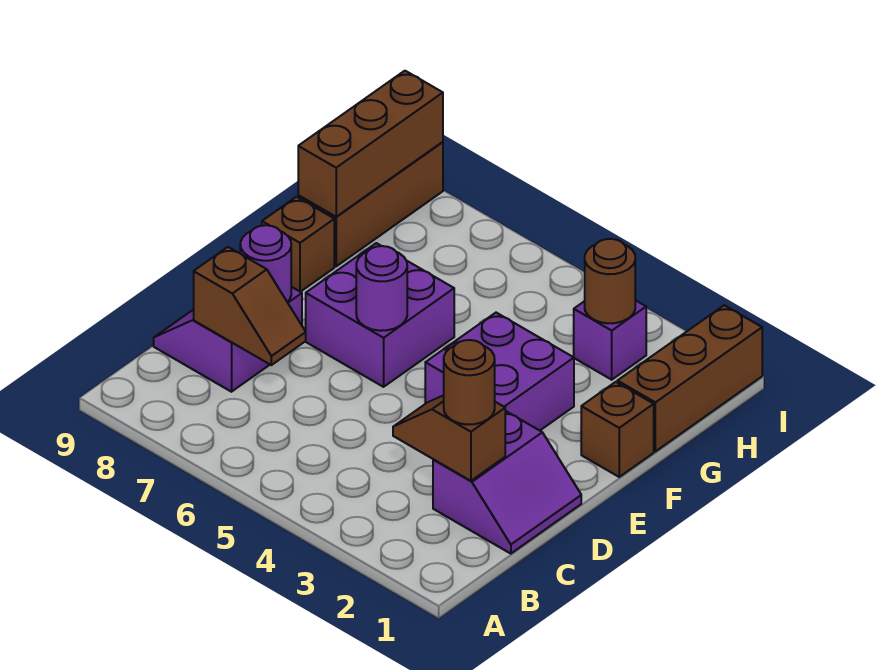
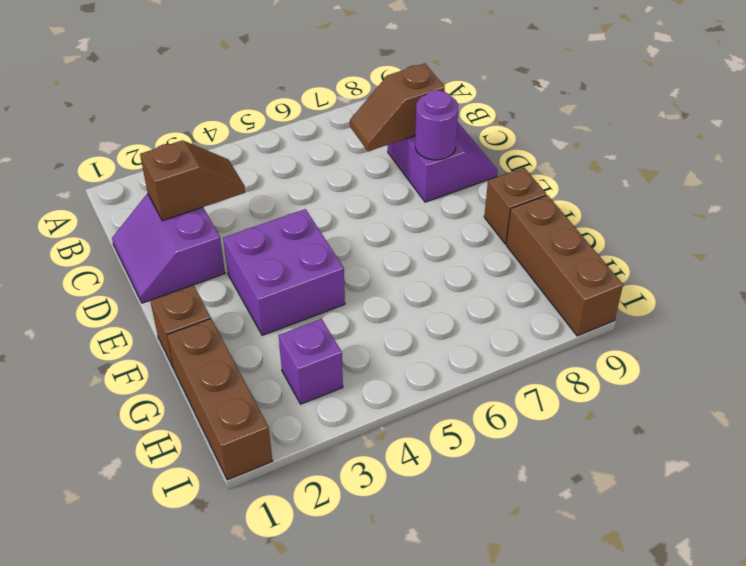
brown 1x1 round brick [444,340,495,425] -> none
purple 2x2 brick [306,243,454,387] -> none
purple 1x1 round brick [356,246,407,331] -> none
brown 1x3 brick [298,71,443,217] -> none
brown 1x1 round brick [585,239,635,323] -> none

